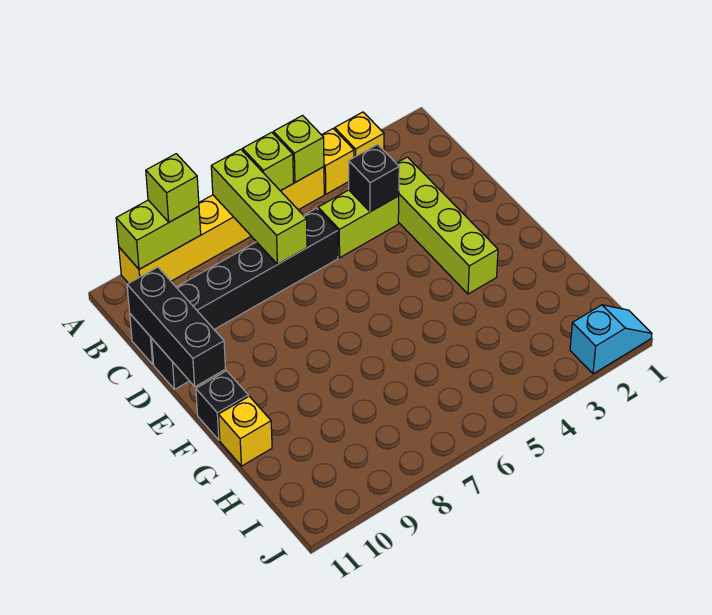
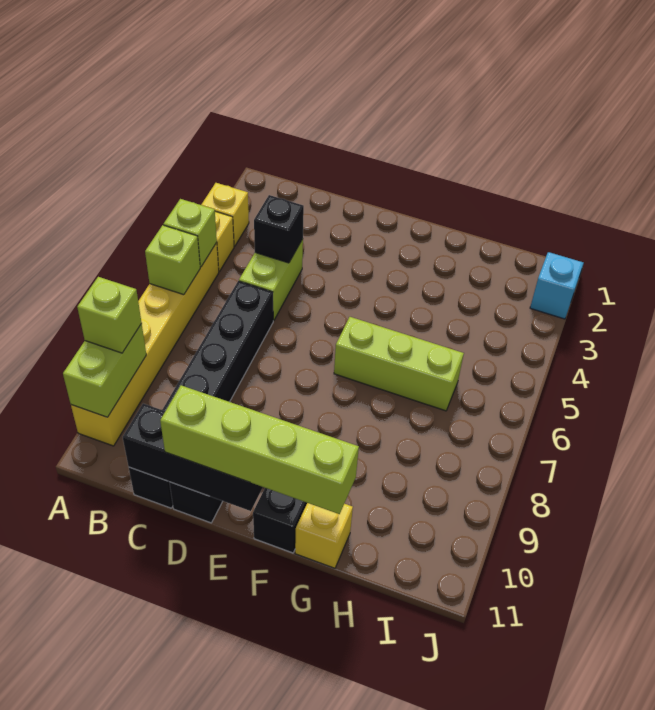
lime 1x3 brick [211,149,307,264] -> lime 1x3 brick moved to [334,317,464,411]
lime 1x4 brick [396,157,498,294] -> lime 1x4 brick moved to [160,385,359,514]

